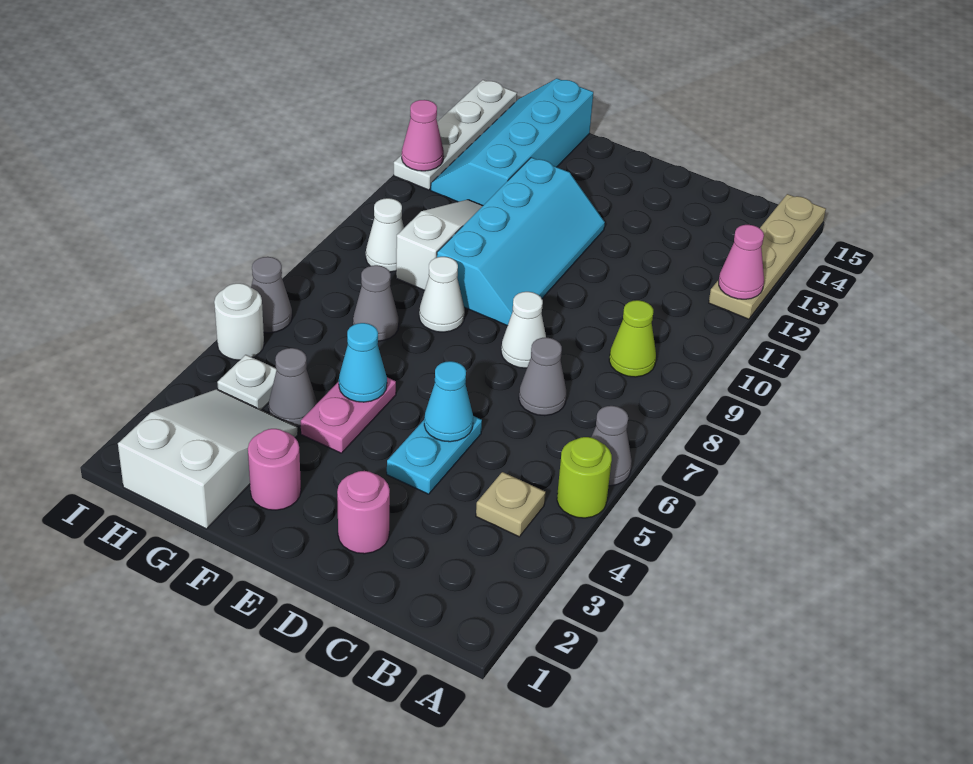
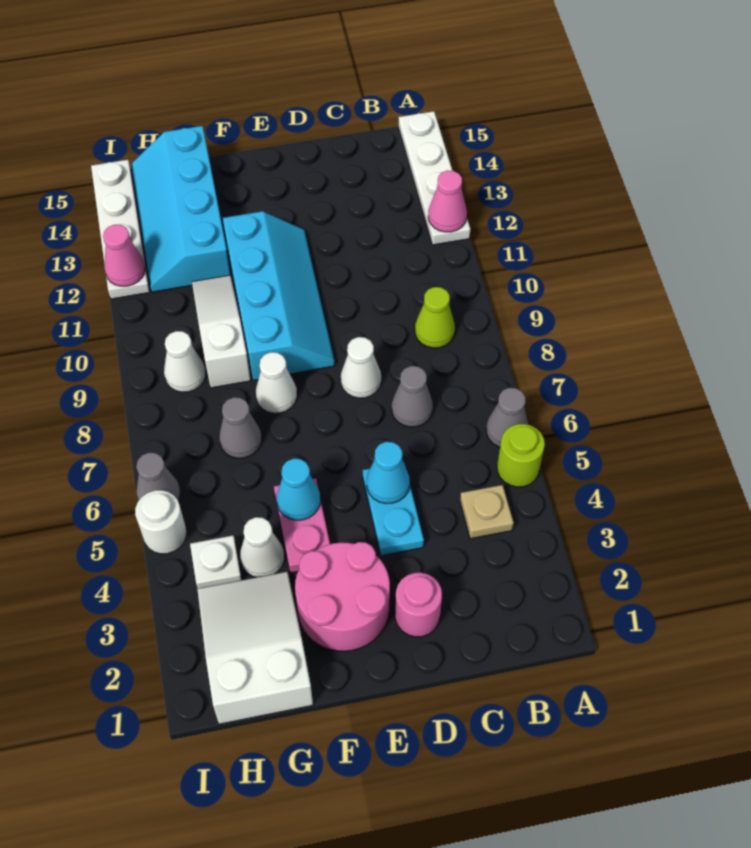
tan 1x4 plate [709,194,826,319] -> white 1x4 plate [398,111,470,245]
pink 1x1 round brick [248,429,301,510] -> pink 2x2 round brick [295,542,390,651]
grey 1x1 cone [269,348,317,427] -> white 1x1 cone [240,517,284,577]

